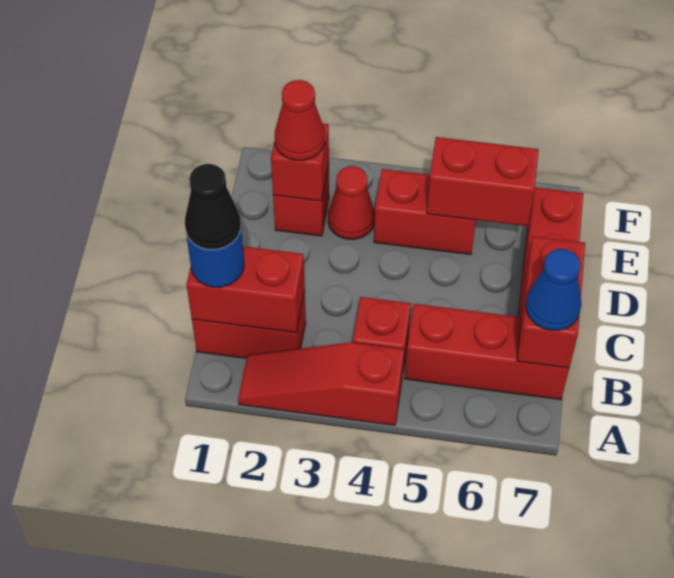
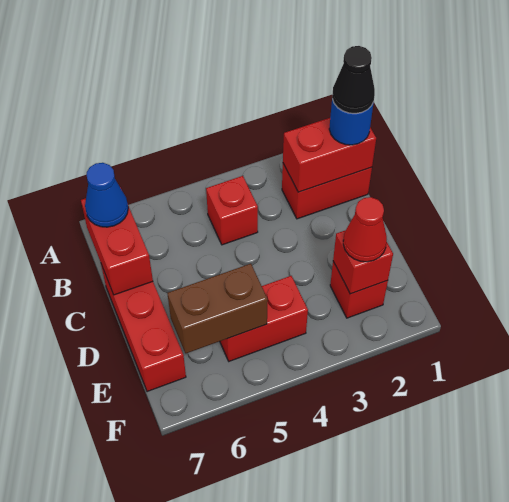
red 1x3 slope [238,342,404,425] -> none
red 1x3 brick [405,304,569,400] -> none
red 1x1 cone [328,166,375,239] -> none
red 1x2 brick [427,137,539,226] -> brown 1x2 brick [167,264,268,353]

